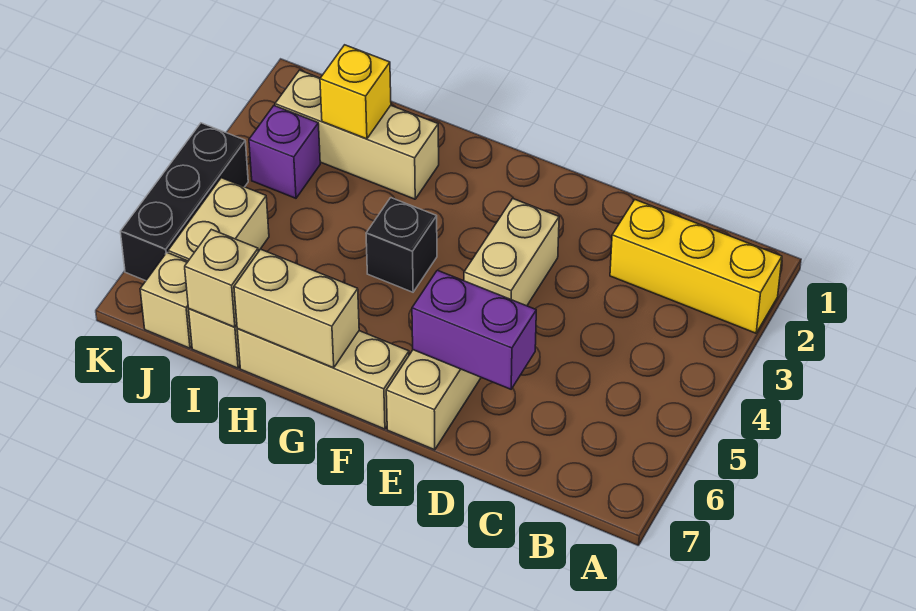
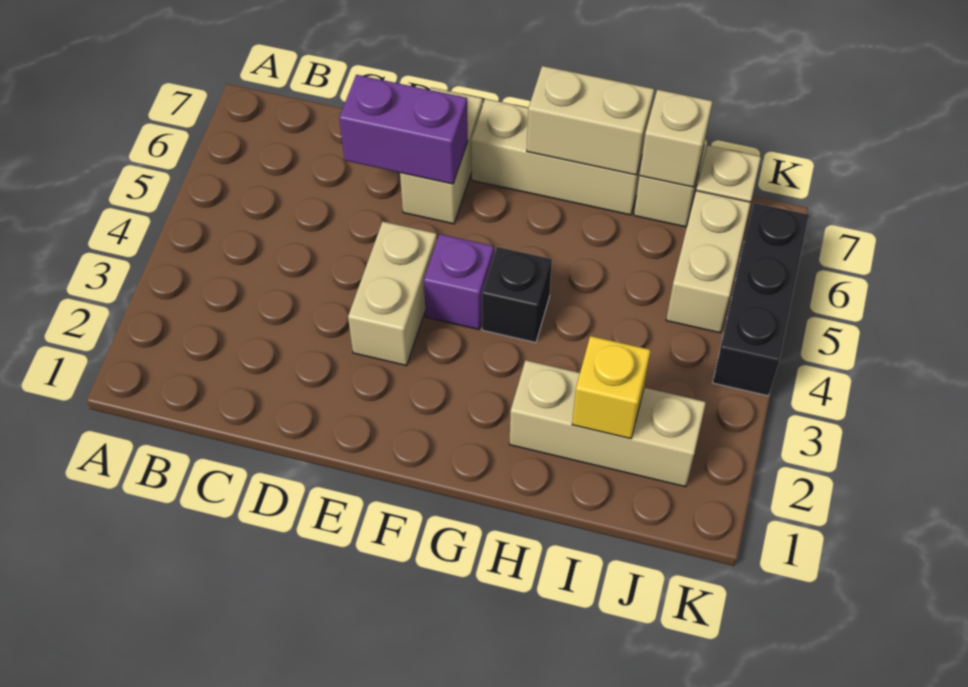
yellow 1x3 brick [610,200,782,333] -> none
purple 1x1 brick [249,106,320,198] -> purple 1x1 brick moved to [424,234,494,329]

